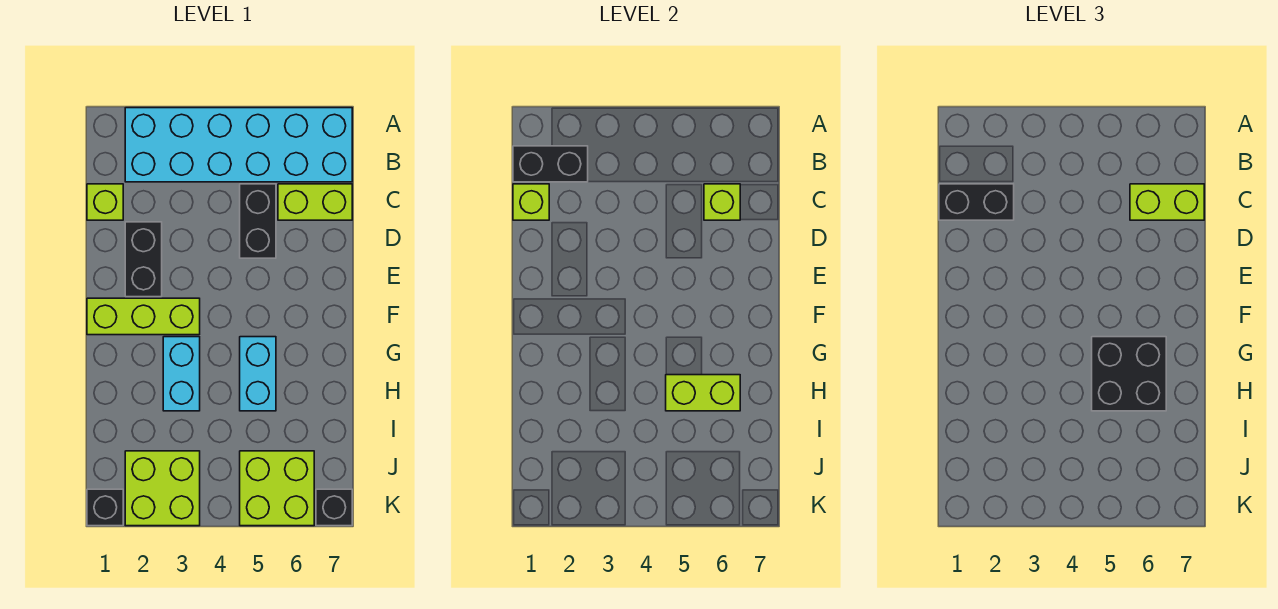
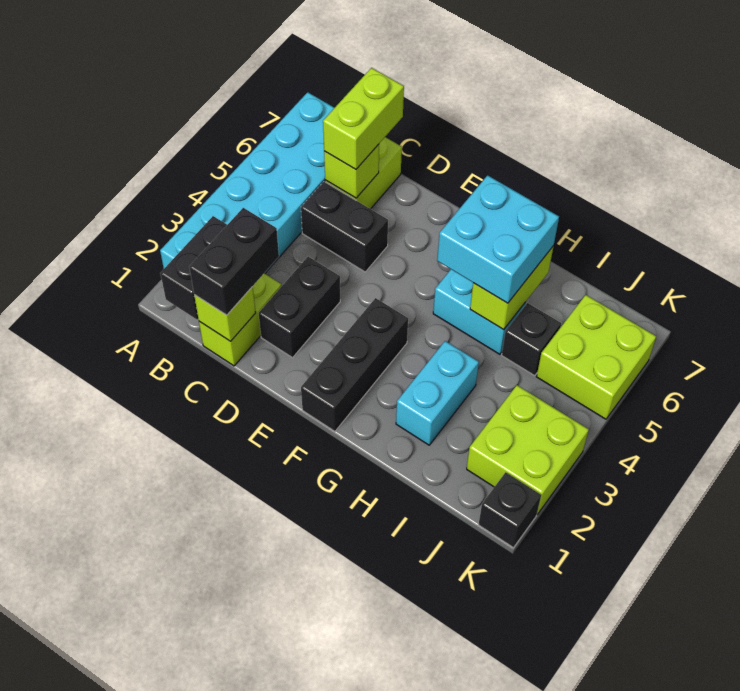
lime 1x1 brick [87,184,123,220] -> lime 1x2 brick [199,274,281,366]
black 1x2 brick [125,222,162,297] -> black 1x2 brick turned to [259,257,340,358]
lime 1x3 brick [87,298,200,335] -> black 1x3 brick [301,298,408,431]
cyan 1x2 brick [163,337,200,411] -> cyan 1x2 brick turned to [396,341,479,445]
black 2x2 brick [1092,337,1166,411] -> cyan 2x2 brick [437,175,559,303]
black 1x1 brick [316,489,352,526] -> black 1x1 brick moved to [502,303,561,376]

